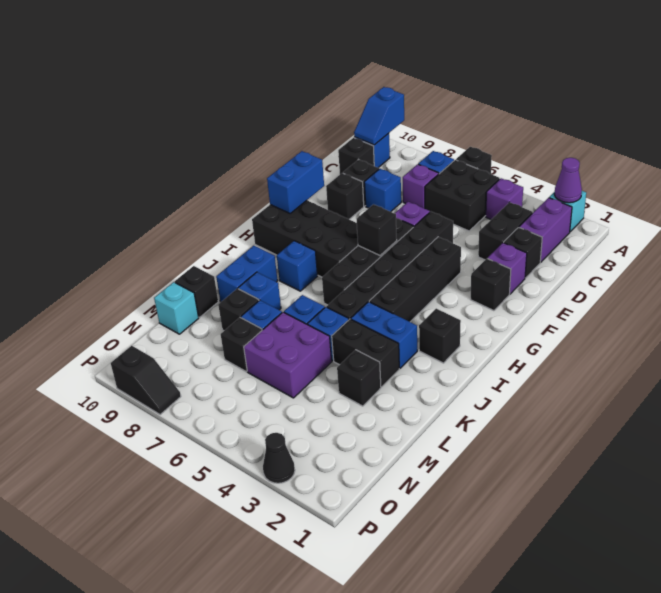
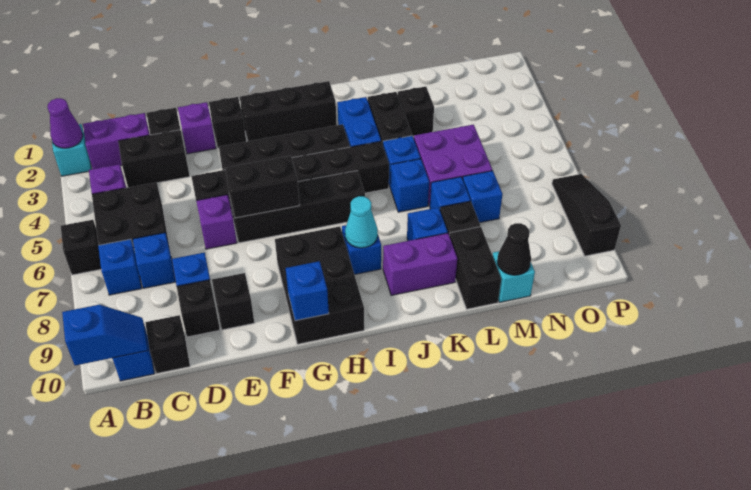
purple 1x1 brick [403,164,439,209] -> blue 1x1 brick [133,233,176,288]
blue 1x2 brick [267,151,324,213] -> blue 1x1 brick [286,261,329,321]
black 1x1 brick [357,204,397,255] -> black 1x2 brick [225,156,299,218]
black 2x4 brick [252,201,358,277] -> black 2x3 brick [275,226,364,344]
black 1x1 brick [419,309,461,363] -> black 1x3 brick [240,81,337,141]
none -> cyan 1x1 cone [345,196,378,248]
blue 1x2 brick [216,246,278,302] -> purple 1x2 brick [383,233,457,295]
black 1x1 brick [175,266,218,317] -> black 1x2 brick [449,227,501,309]
black 1x1 brick [221,318,262,371] -> blue 1x1 brick [463,171,502,223]
black 1x1 cone [263,433,295,483] -> black 1x1 cone moved to [497,223,531,275]
black 1x2 slope [111,346,181,415] -> black 1x3 slope [552,174,621,256]

